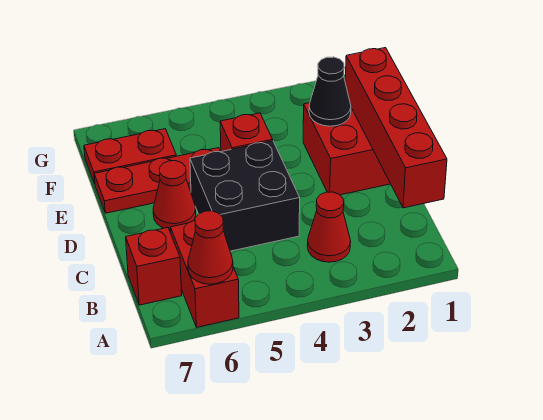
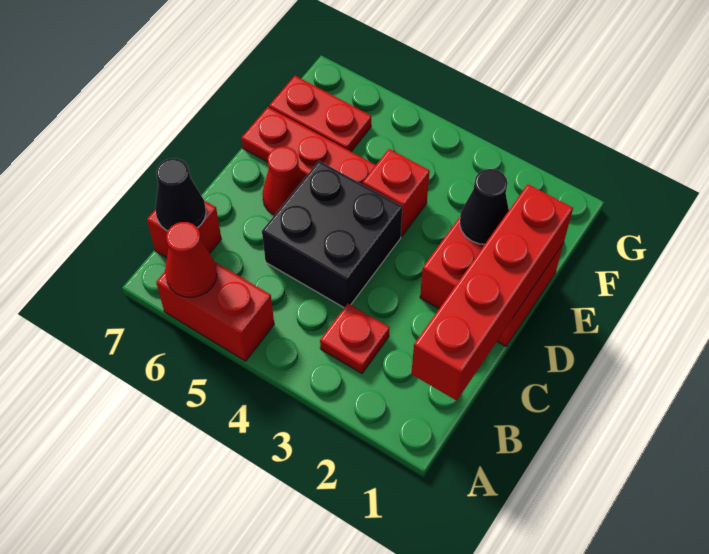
red 1x2 brick [170,221,239,327] -> red 1x2 brick turned to [156,262,274,361]
red 1x1 cone [307,192,351,262] -> red 1x1 plate [320,303,389,374]
none -> black 1x1 cone [155,158,206,231]

